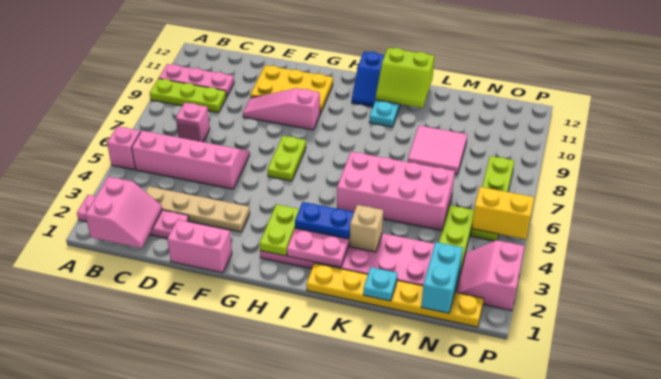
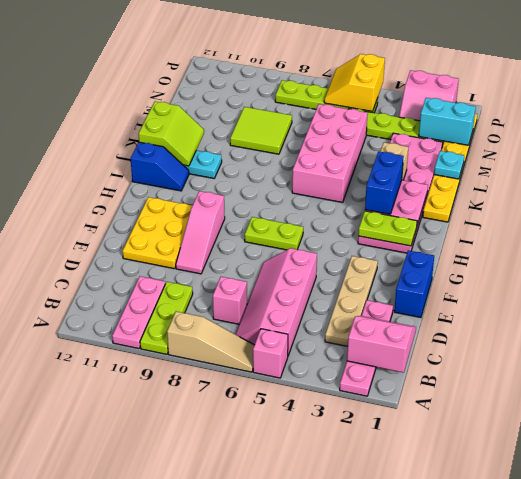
none -> tan 1x3 slope [167,311,254,372]
pink 1x2 brick [167,220,232,273] -> blue 1x2 brick [394,250,434,318]
blue 1x2 plate [295,202,354,239] -> blue 1x2 brick [365,151,404,214]
pink 2x2 tile [408,126,467,175] -> lime 2x2 tile [230,107,292,154]

